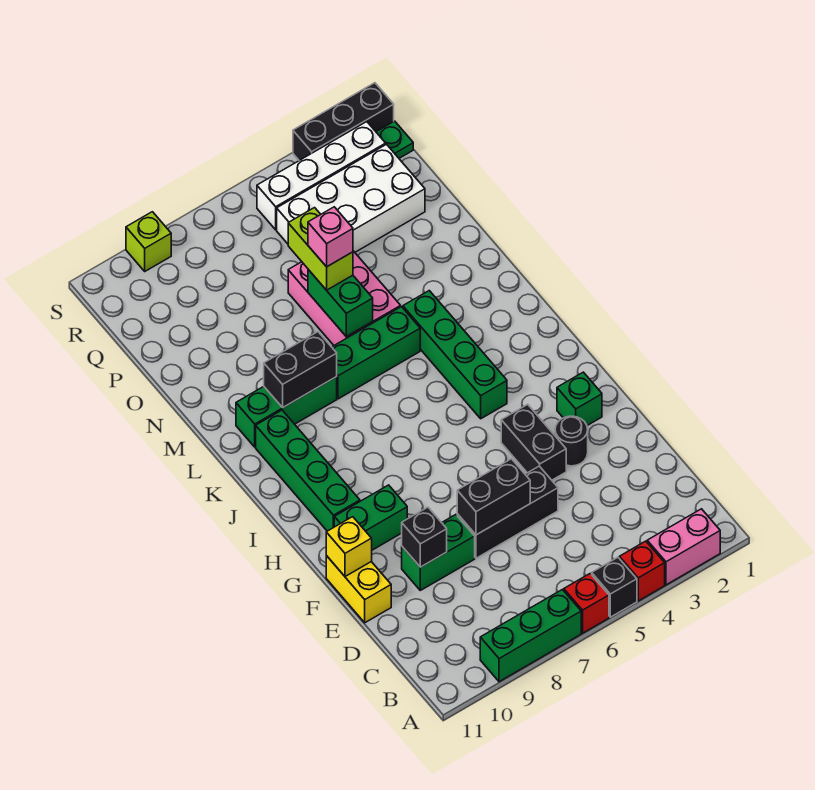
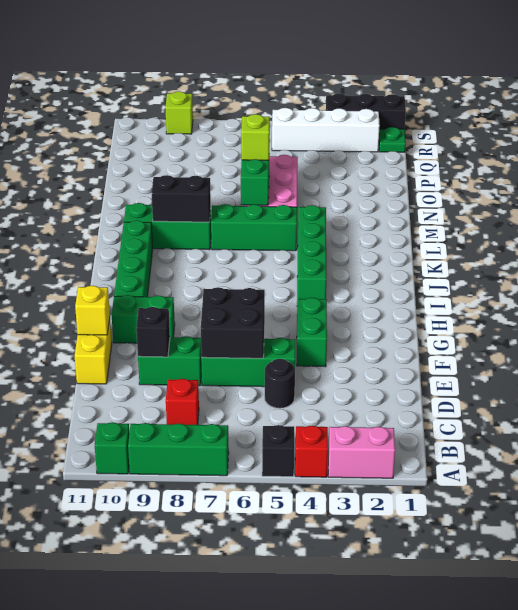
red 1x1 brick [564,574,609,633] -> red 1x1 brick moved to [166,379,199,425]
black 1x3 brick [457,466,558,558] -> green 1x3 brick [201,338,295,387]
black 1x2 brick [457,459,530,535] -> black 2x2 brick [201,287,265,358]
black 1x1 round brick [555,416,588,466] -> black 1x1 round brick moved to [265,359,295,408]
black 1x2 brick [501,404,566,480] -> green 1x2 brick [297,298,327,367]
green 1x1 brick [557,372,602,425] -> green 1x1 brick moved to [95,422,129,474]
lime 1x2 brick [288,208,353,290] -> lime 1x1 brick [241,114,270,160]
pink 1x1 brick [308,207,353,267] -> none
white 2x4 brick [277,144,425,252] -> none

